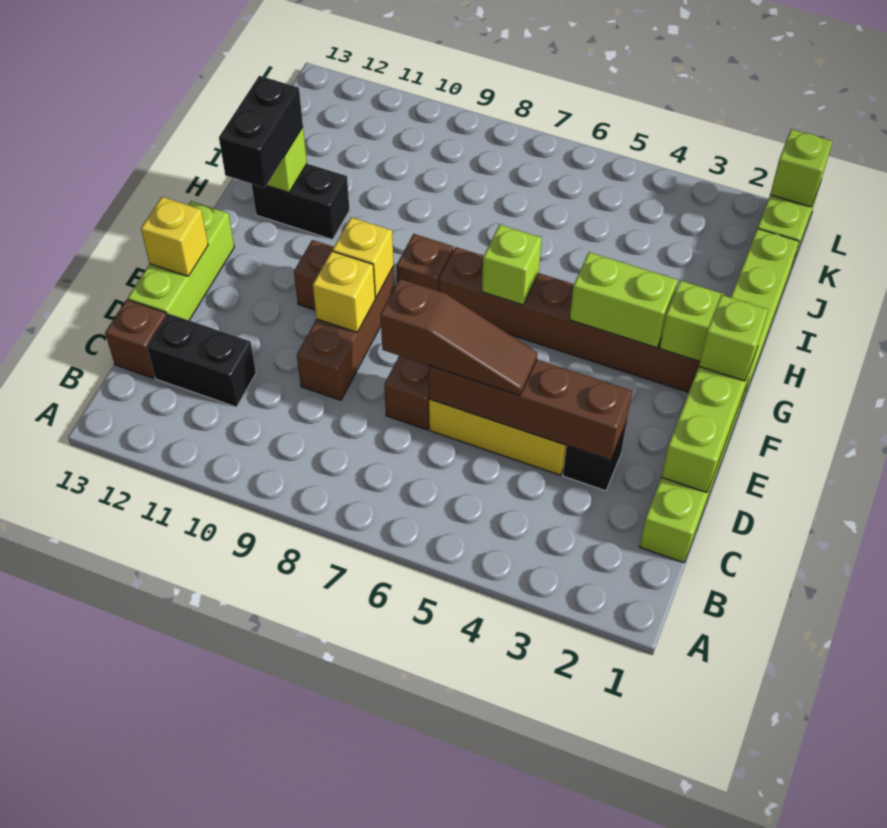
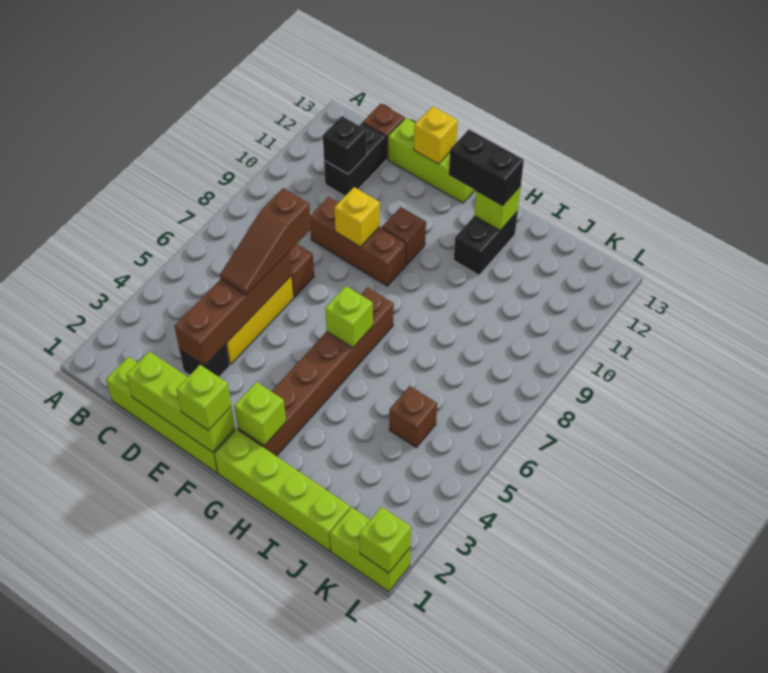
none -> black 1x1 brick [323,116,367,174]
yellow 1x1 brick [333,217,394,297] -> none
lime 1x2 brick [570,252,678,348] -> none
brown 1x1 brick [397,234,453,291] -> brown 1x1 brick moved to [389,386,437,447]

